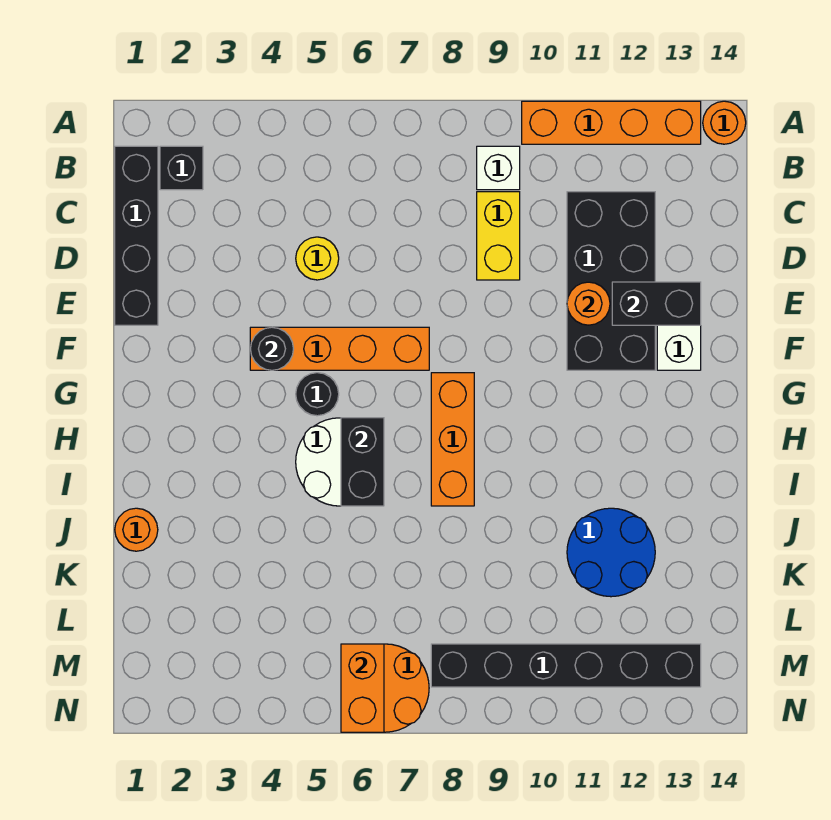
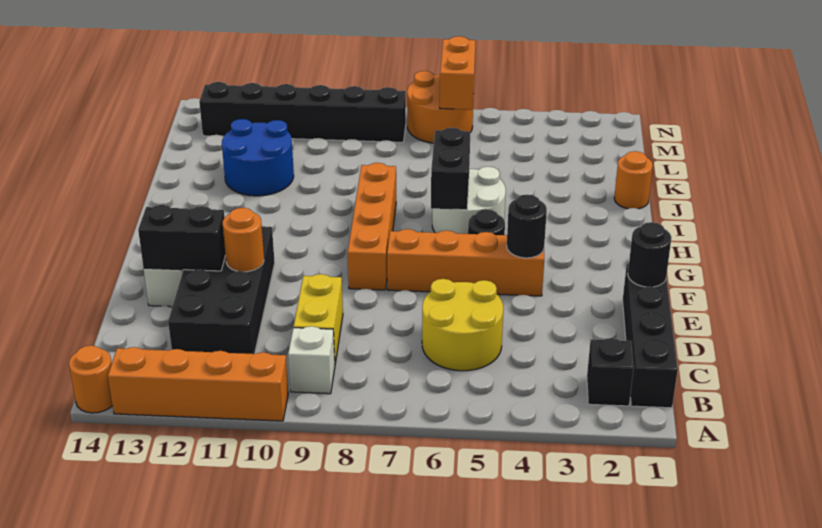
yellow 1x1 round brick [296,237,339,280] -> yellow 2x2 round brick [422,279,503,371]
none -> black 1x1 round brick [628,222,672,287]
orange 1x3 brick [431,373,474,506] -> orange 1x4 brick [348,163,396,290]

